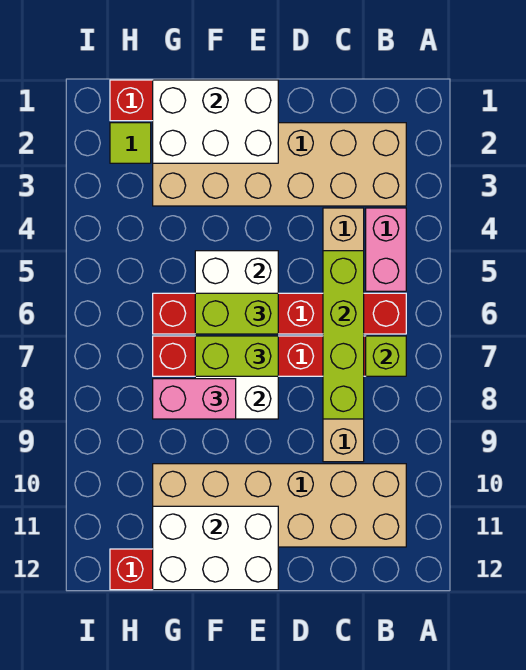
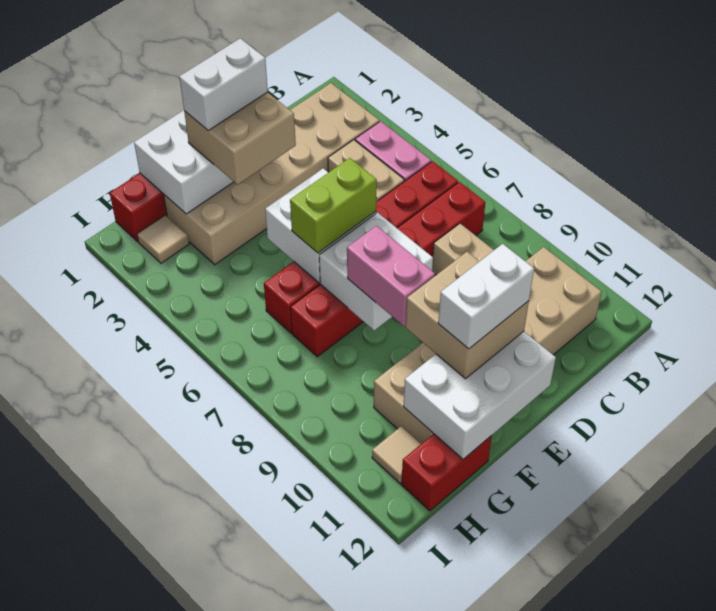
lime 1x1 brick [366,336,406,376] -> none
lime 1x4 brick [323,251,364,419] -> none
none -> tan 2x2 brick [184,92,296,185]
none -> white 1x2 brick [179,38,268,130]
lime 1x2 brick [195,336,278,376] -> none
none -> tan 2x2 brick [406,252,529,379]
none -> white 1x2 brick [438,244,534,349]
pink 1x2 brick [153,379,236,419] -> pink 1x2 brick turned to [347,226,435,326]
lime 1x1 tile [110,123,151,163] -> tan 1x1 tile [137,215,189,263]
none -> tan 1x1 tile [372,426,421,483]

